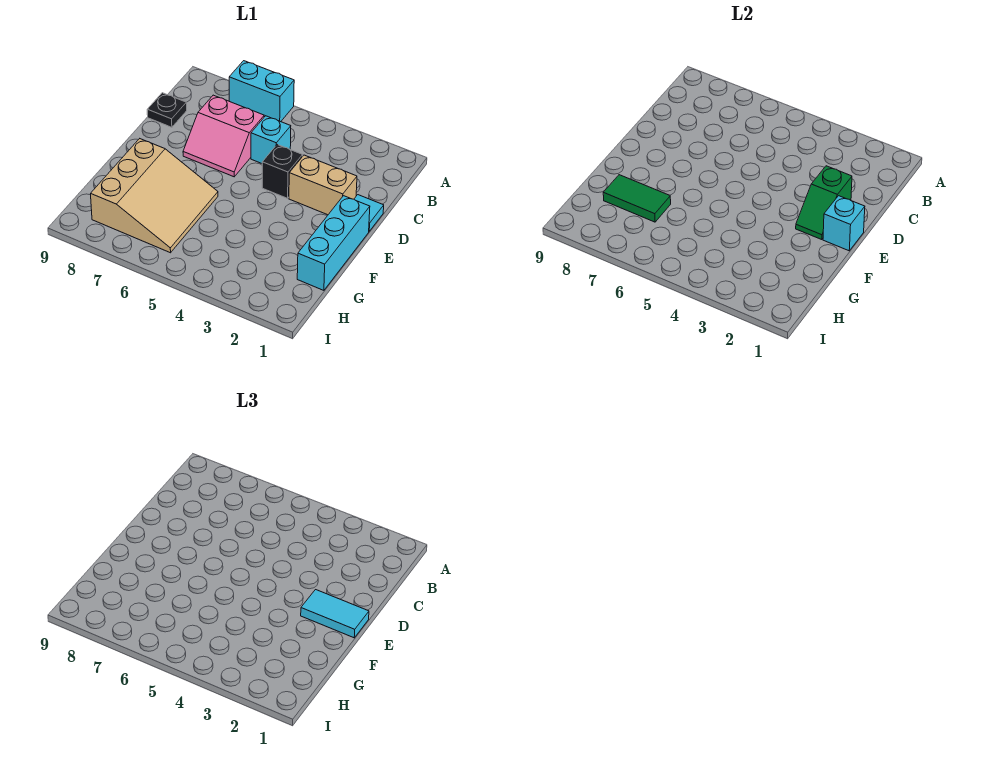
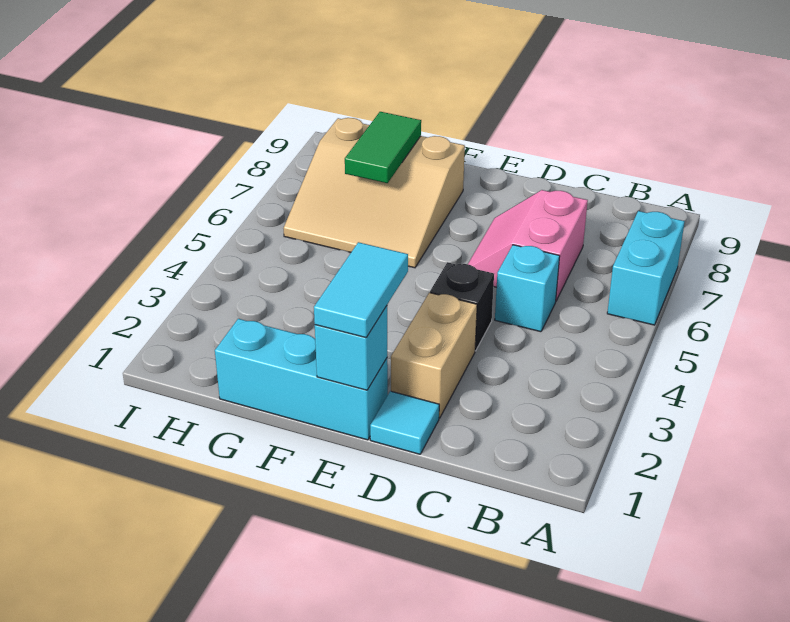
black 1x1 plate [147,93,187,127] -> none
green 1x2 slope [796,166,852,240] -> none

